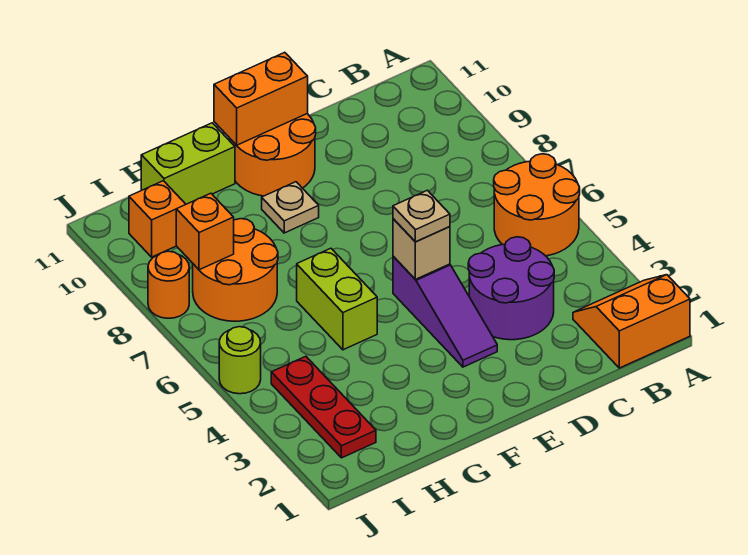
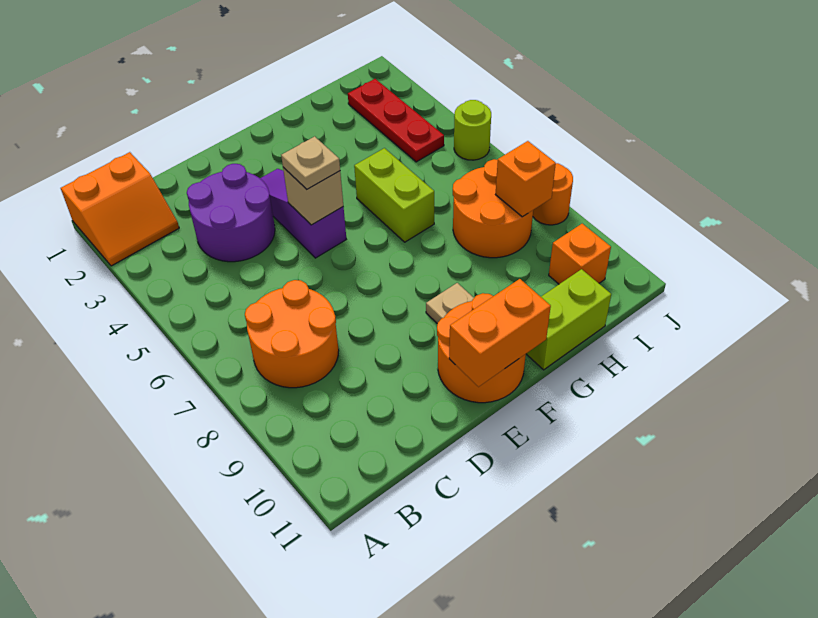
orange 2x2 round brick [494,154,580,256] -> orange 2x2 round brick moved to [245,280,339,388]

